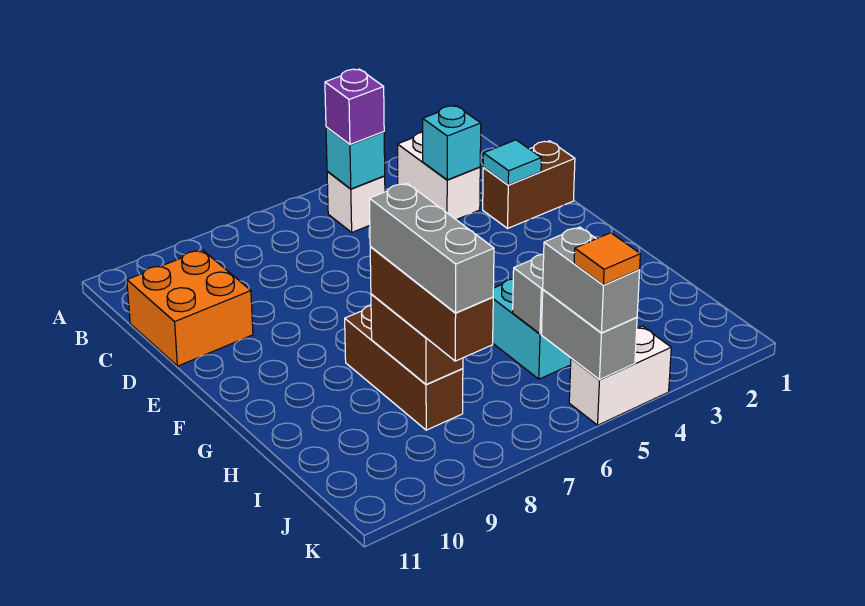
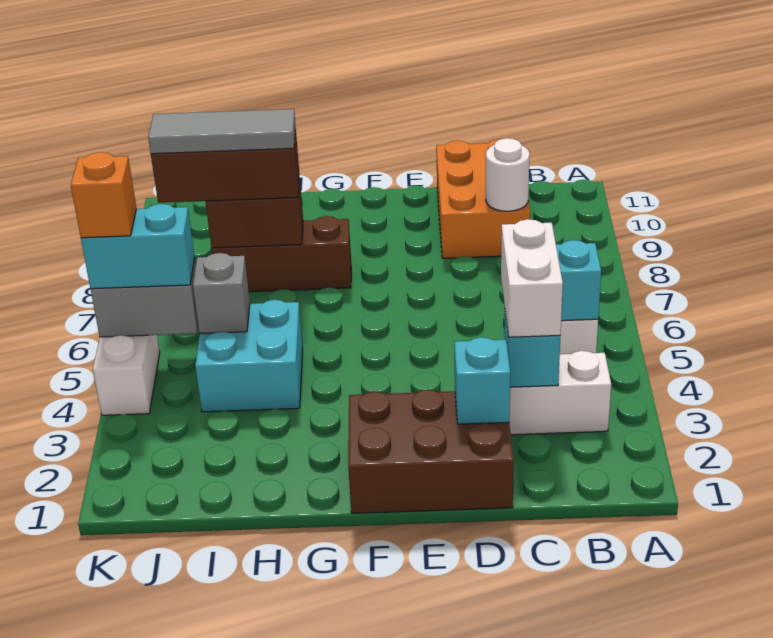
purple 1x1 brick [325,69,384,144] -> none
none -> white 1x2 brick [501,219,563,337]
none -> white 1x1 round brick [486,138,530,211]
orange 2x2 brick [127,250,253,366] -> orange 2x3 brick [436,139,530,258]
brown 1x2 brick [483,141,575,228] -> brown 2x3 brick [348,390,514,513]
cyan 1x1 tile [483,140,541,185] -> cyan 1x1 brick [454,337,510,424]
grey 1x3 brick [369,183,494,313] -> grey 1x3 tile [148,109,295,154]
grey 1x2 brick [543,227,640,333] -> cyan 1x2 brick [81,204,195,289]
orange 1x1 tile [574,233,640,285] -> orange 1x1 brick [71,152,136,238]

